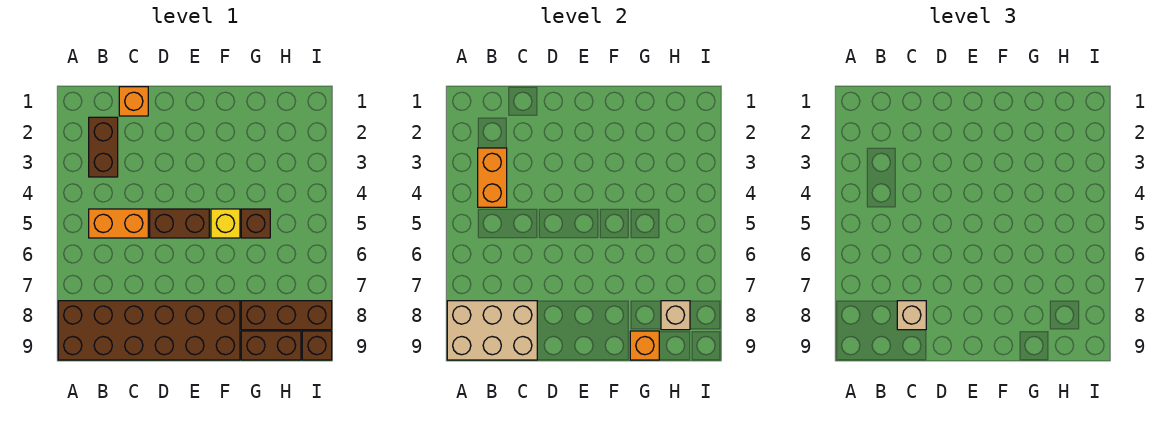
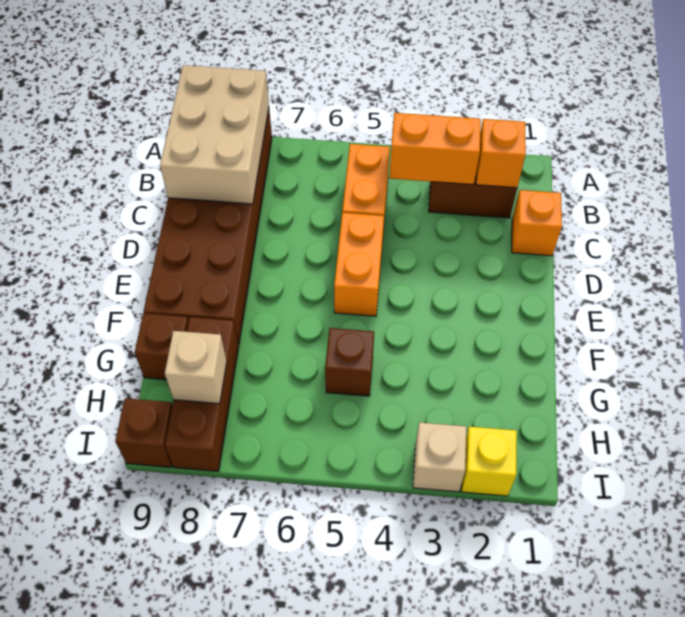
tan 1x1 brick [897,301,926,330] -> tan 1x1 brick moved to [413,422,466,492]
brown 1x2 brick [150,209,209,238] -> orange 1x2 brick [334,213,384,316]
yellow 1x1 brick [211,209,240,238] -> yellow 1x1 brick moved to [461,427,517,496]
brown 1x2 brick [241,331,301,360] -> brown 1x1 brick [135,313,188,380]
orange 1x1 brick [630,331,659,360] -> orange 1x1 brick moved to [476,119,526,188]

